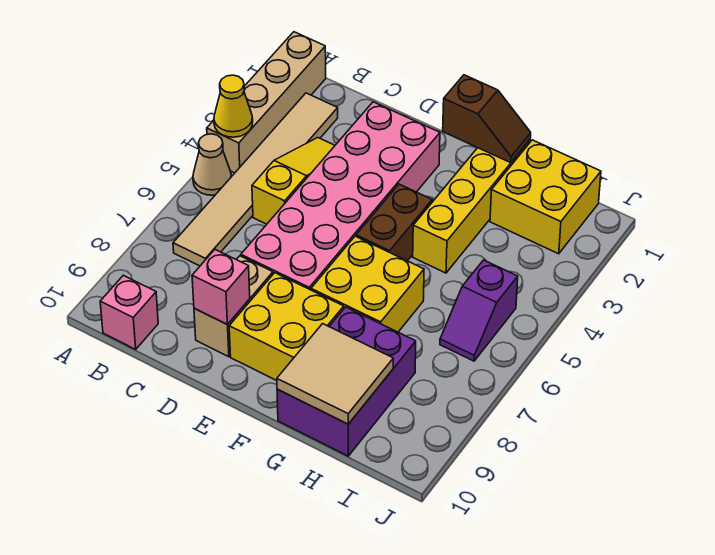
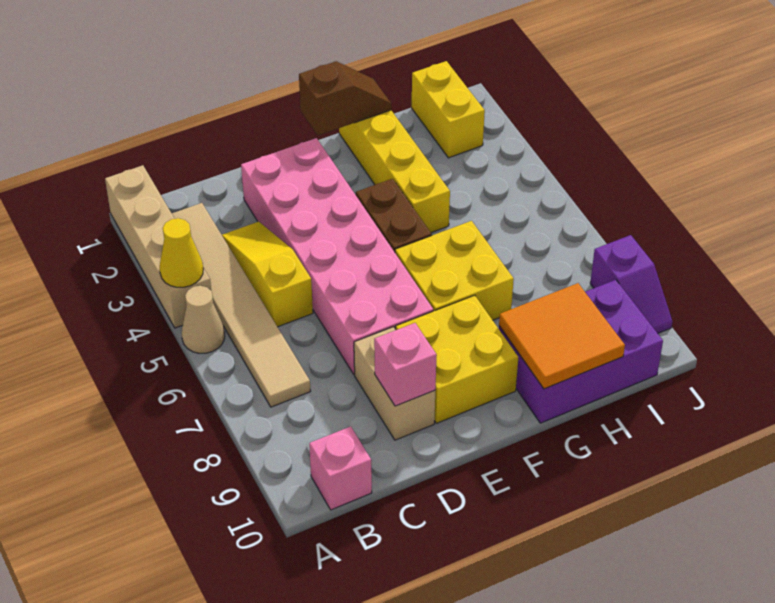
purple 2x3 brick [277,307,416,456] -> purple 2x3 brick turned to [499,280,663,423]
tan 2x2 tile [277,324,393,424] -> orange 2x2 tile [499,283,625,389]
yellow 2x2 brick [490,140,601,254] -> yellow 1x2 brick [412,61,485,158]
purple 1x2 slope [440,260,518,361] -> purple 1x2 slope moved to [590,235,672,333]

